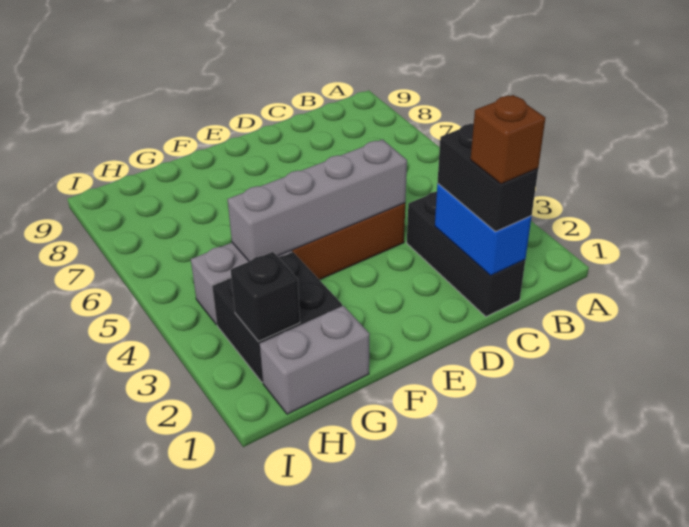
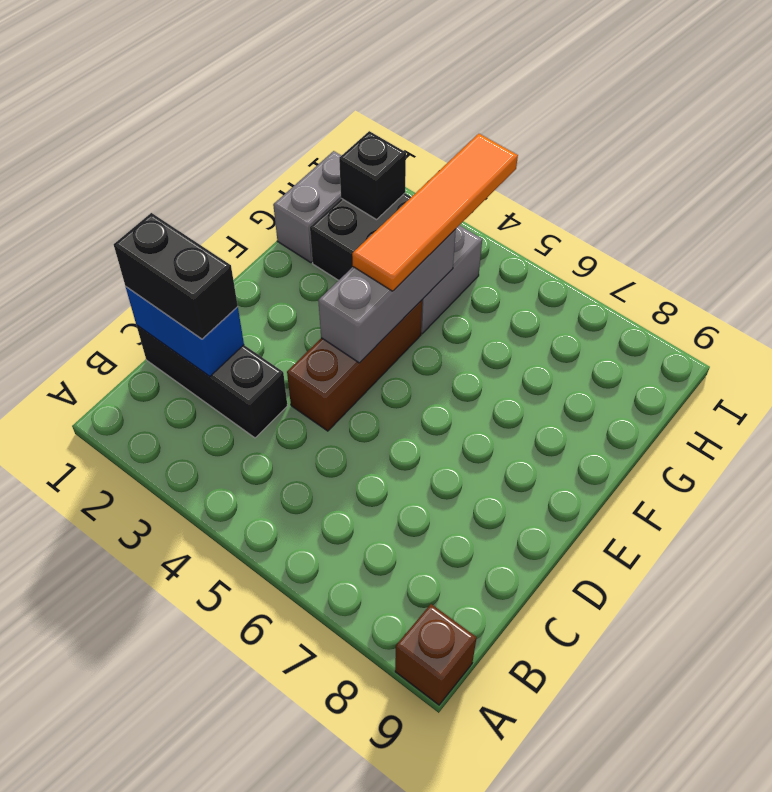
brown 1x1 brick [471,95,545,184] -> brown 1x1 brick moved to [395,604,477,705]
grey 1x4 brick [227,139,407,262] -> grey 1x3 brick [318,229,456,363]
none -> orange 1x4 tile [352,134,518,291]

